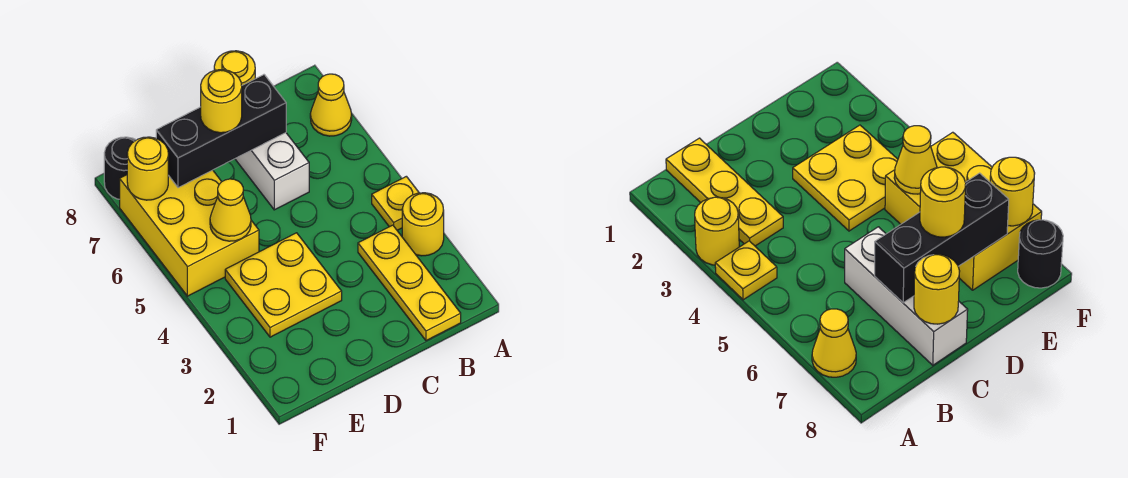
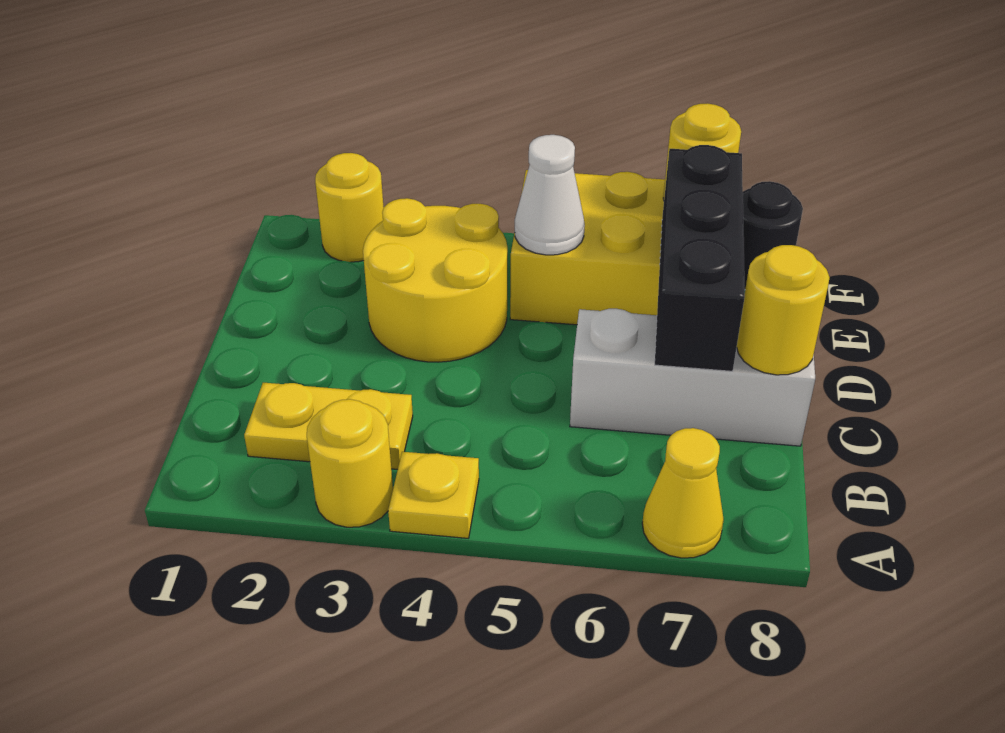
yellow 1x3 plate [358,225,461,341] -> yellow 1x2 plate [244,383,413,469]
yellow 2x2 plate [225,233,342,337] -> yellow 2x2 round brick [363,198,507,362]
yellow 1x1 round brick [201,70,242,133] -> yellow 1x1 round brick moved to [315,153,384,262]
yellow 1x1 cone [210,179,251,241] -> white 1x1 cone [515,135,585,255]

